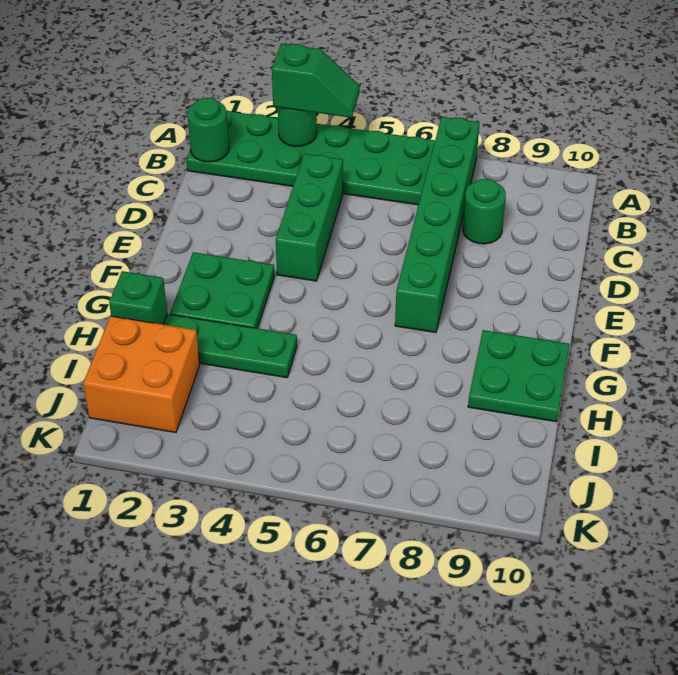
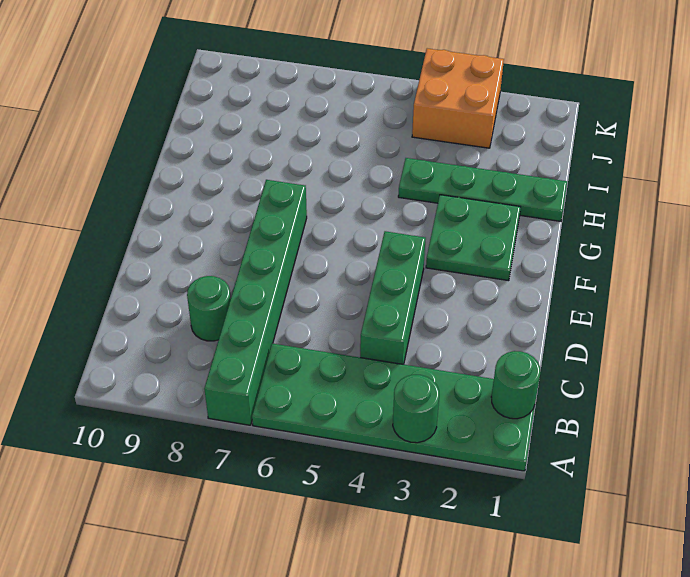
green 1x2 slope [272,44,360,118] -> none
green 2x2 plate [468,330,569,422] -> none
green 1x1 brick [109,271,167,324] -> none
orange 2x2 brick [83,316,200,433] -> orange 2x2 brick moved to [412,48,504,148]

